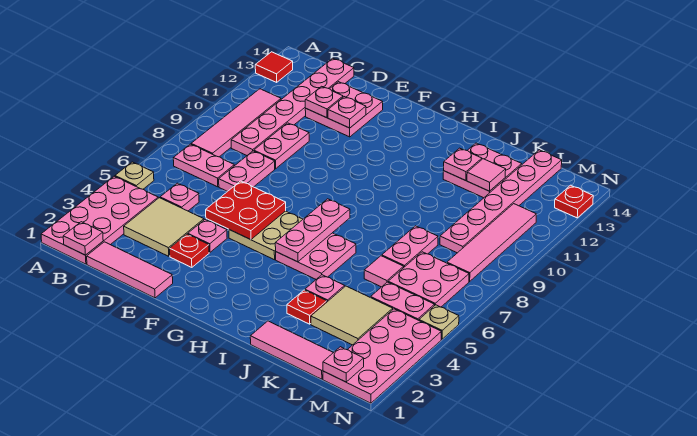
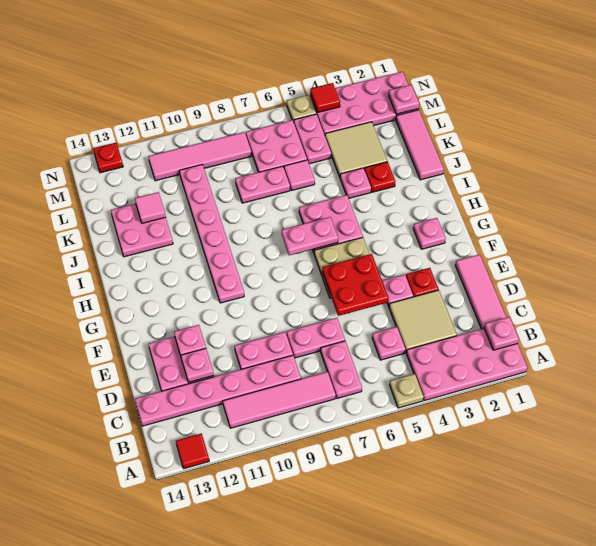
pink 1x3 plate [275,199,350,262] -> pink 1x2 plate [282,217,338,255]
pink 1x1 plate [444,148,482,181] -> pink 1x1 plate moved to [413,218,446,249]
pink 1x6 plate [440,150,562,253] -> pink 1x6 plate turned to [179,164,244,303]
none -> red 1x1 tile [310,83,340,113]

